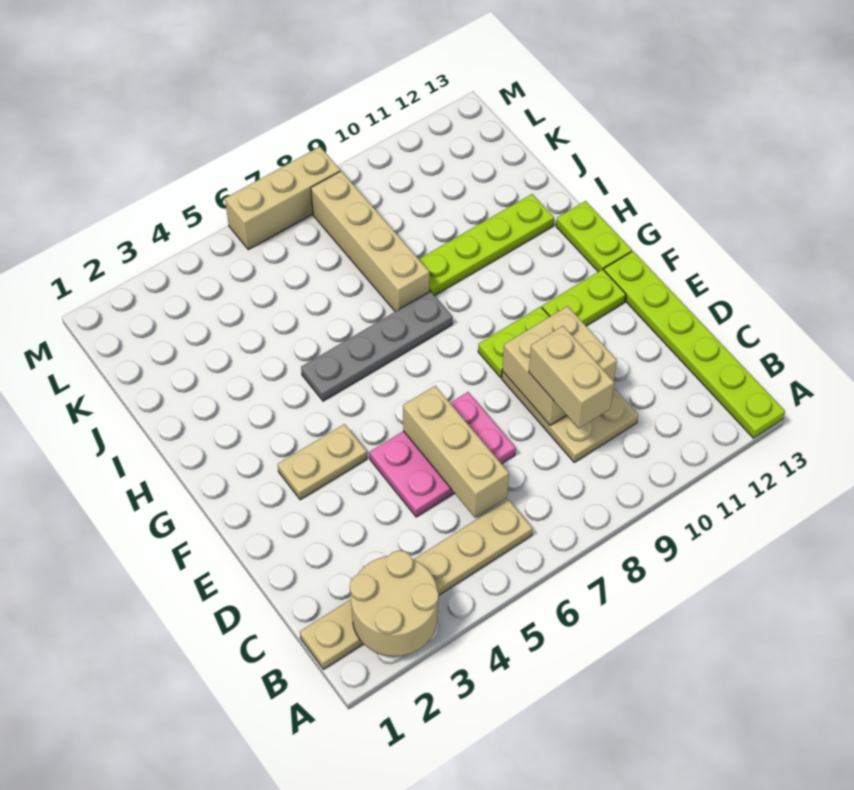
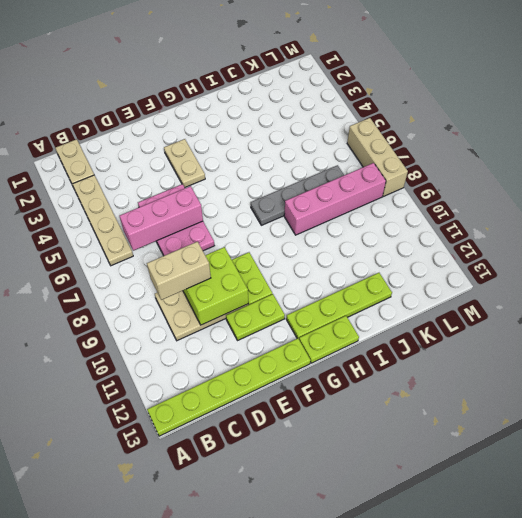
tan 2x2 round brick [350,551,439,656] -> none
tan 1x3 brick [403,386,509,518] -> pink 1x3 brick [120,186,203,251]
tan 2x2 brick [502,306,617,425] -> lime 2x2 brick [183,247,248,325]
lime 1x2 plate [542,269,626,326] -> lime 1x2 plate turned to [226,294,285,341]
grey 1x4 plate [301,291,452,401] -> grey 1x4 plate turned to [251,165,344,225]
tan 1x4 brick [311,171,430,312] -> pink 1x4 brick [284,163,386,235]
lime 1x4 plate [419,194,554,296] -> lime 1x4 plate turned to [286,273,392,338]

